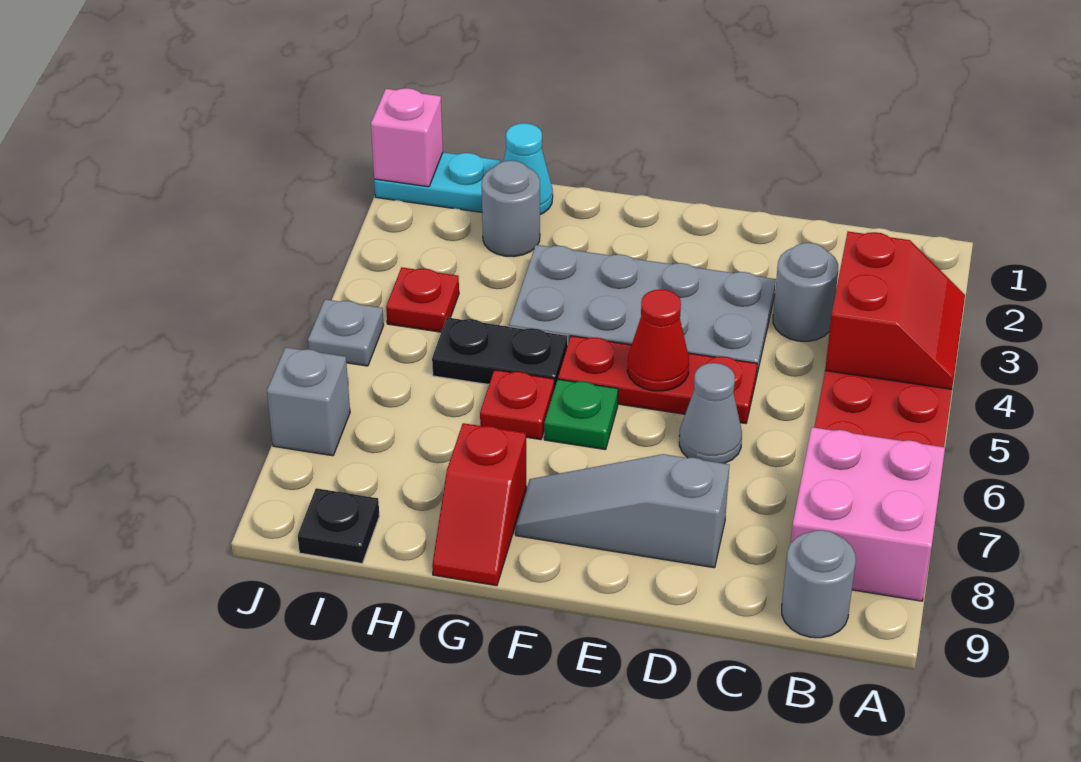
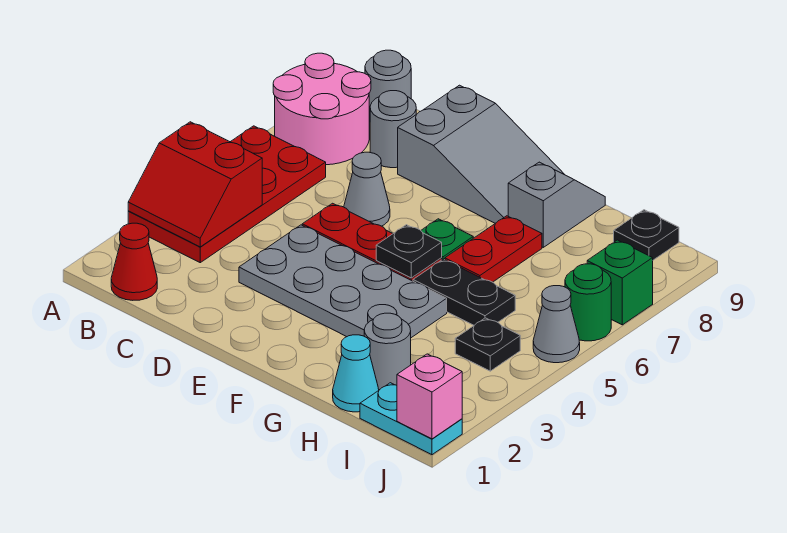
red 2x2 slope [825,231,965,389] -> red 2x2 slope turned to [128,122,262,247]
pink 2x2 brick [791,427,945,601] -> pink 2x2 round brick [273,53,371,165]
grey 1x1 round brick [773,243,838,341] -> grey 1x1 round brick moved to [370,91,416,168]
grey 1x3 slope [516,454,730,568] -> grey 2x3 slope [398,85,565,223]
red 1x1 cone [627,289,689,391] -> red 1x1 cone moved to [111,223,157,300]
none -> black 1x1 plate [376,225,442,278]
red 1x1 plate [480,370,554,440] -> red 1x2 plate [445,216,542,282]
red 1x2 slope [432,423,526,586] -> grey 1x2 slope [508,162,605,247]
red 1x1 plate [386,267,459,332] -> black 1x1 plate [455,318,520,371]
grey 1x1 plate [308,299,384,366] -> grey 1x1 cone [533,286,580,363]
none -> green 1x1 round brick [565,264,611,341]
grey 1x1 brick [267,347,350,456] -> green 1x1 brick [587,240,653,325]

